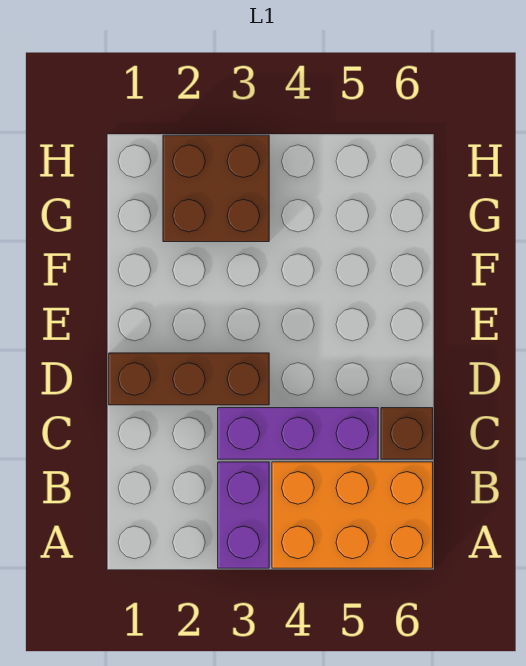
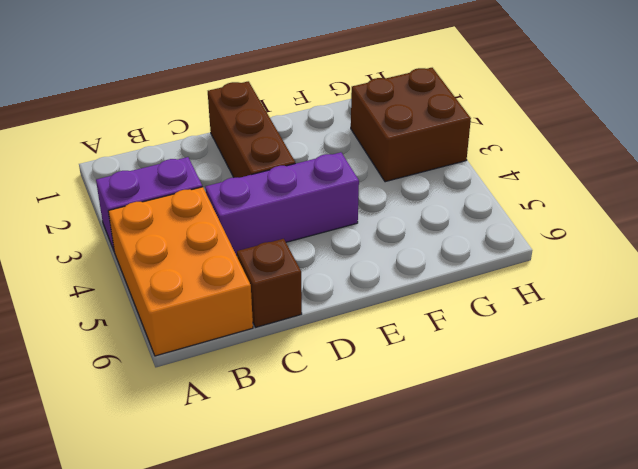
purple 1x3 brick [218,408,378,459] -> purple 1x3 brick turned to [205,152,359,256]

